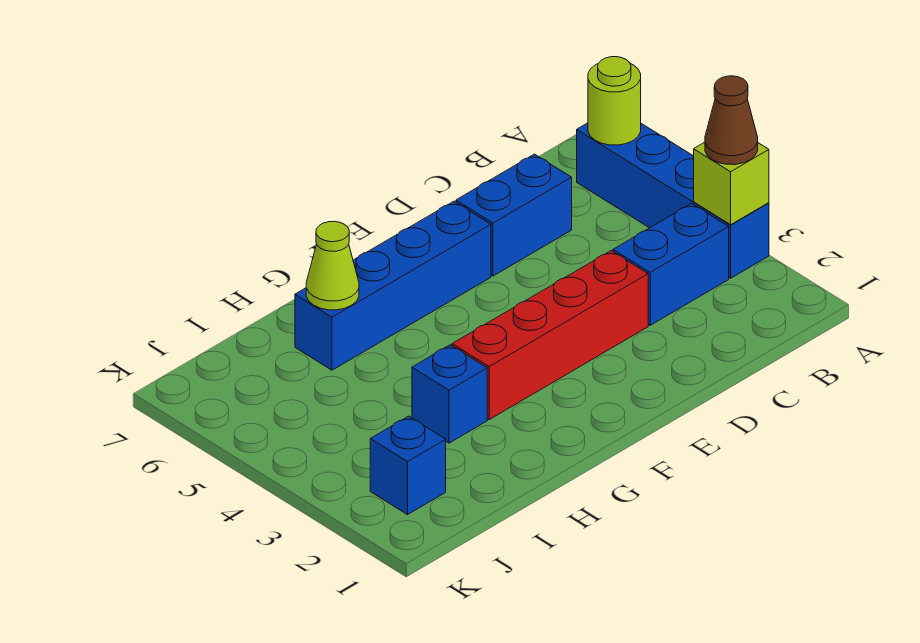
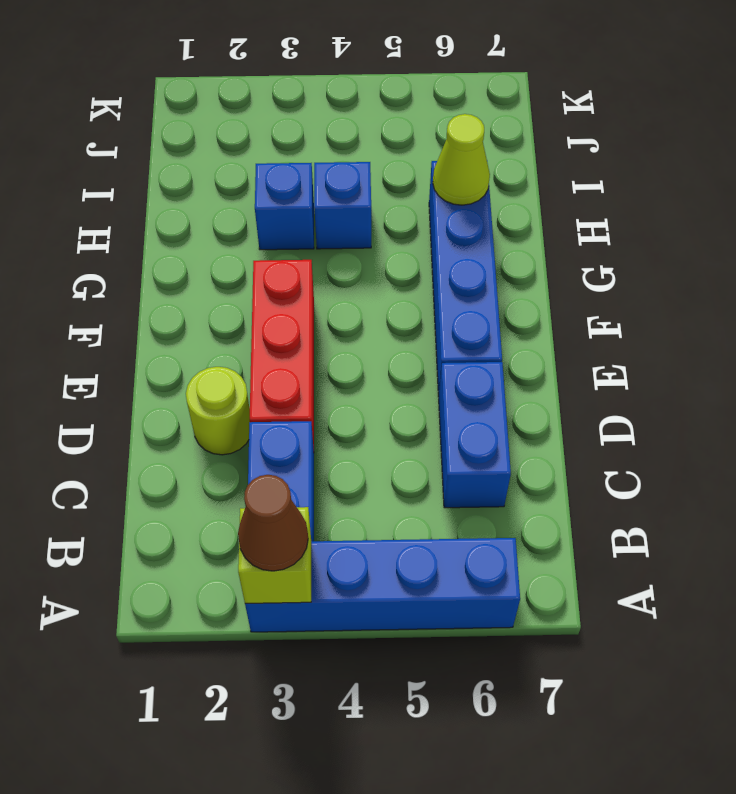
lime 1x1 round brick [588,57,641,145] -> lime 1x1 round brick moved to [186,367,250,455]
red 1x4 brick [452,251,648,419] -> red 1x3 brick [250,260,314,448]
blue 1x1 brick [370,416,446,515] -> blue 1x1 brick moved to [314,162,371,249]

